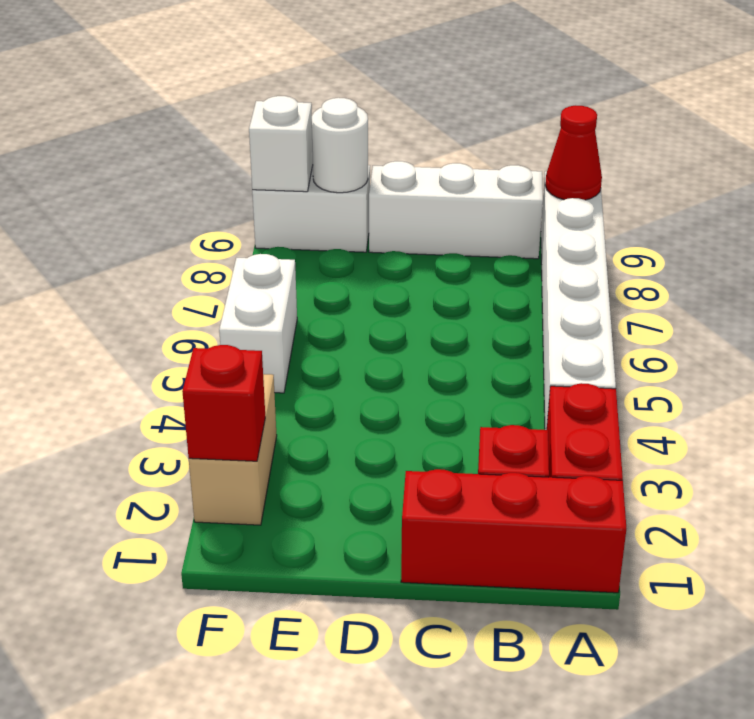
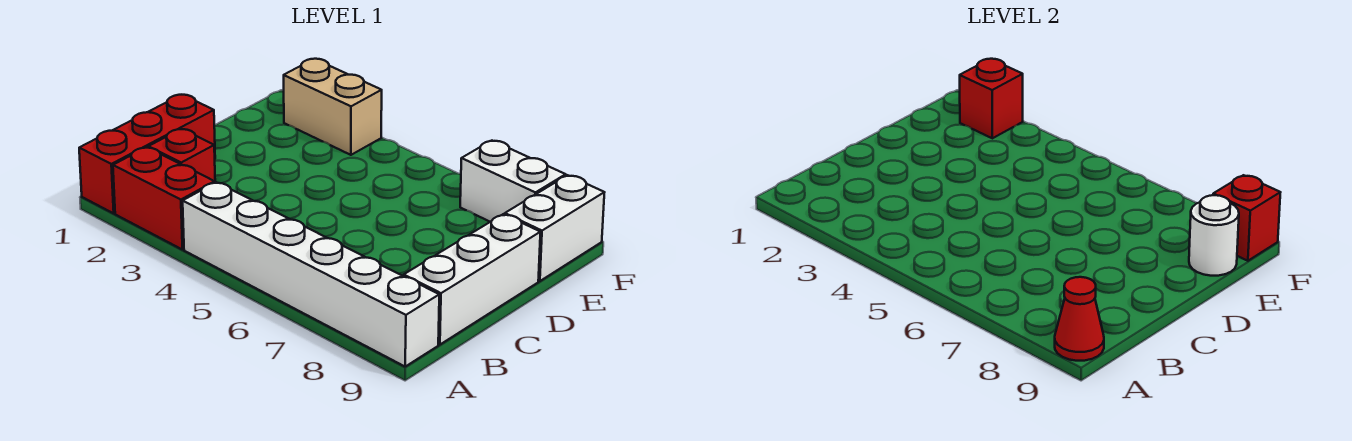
white 1x2 brick [219,254,297,393] -> white 1x2 brick moved to [460,141,566,222]
white 1x1 brick [249,96,313,192] -> red 1x1 brick [1213,175,1281,261]

